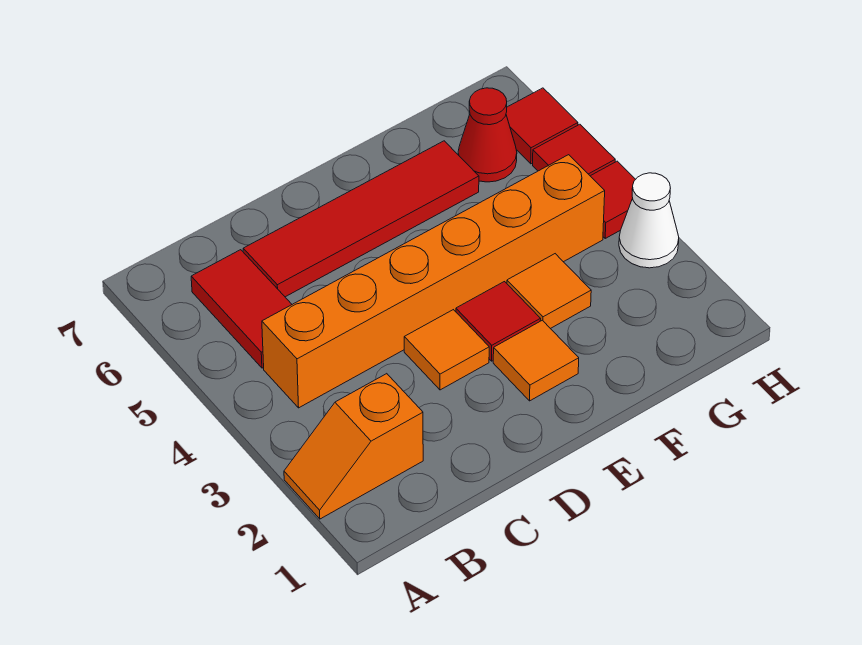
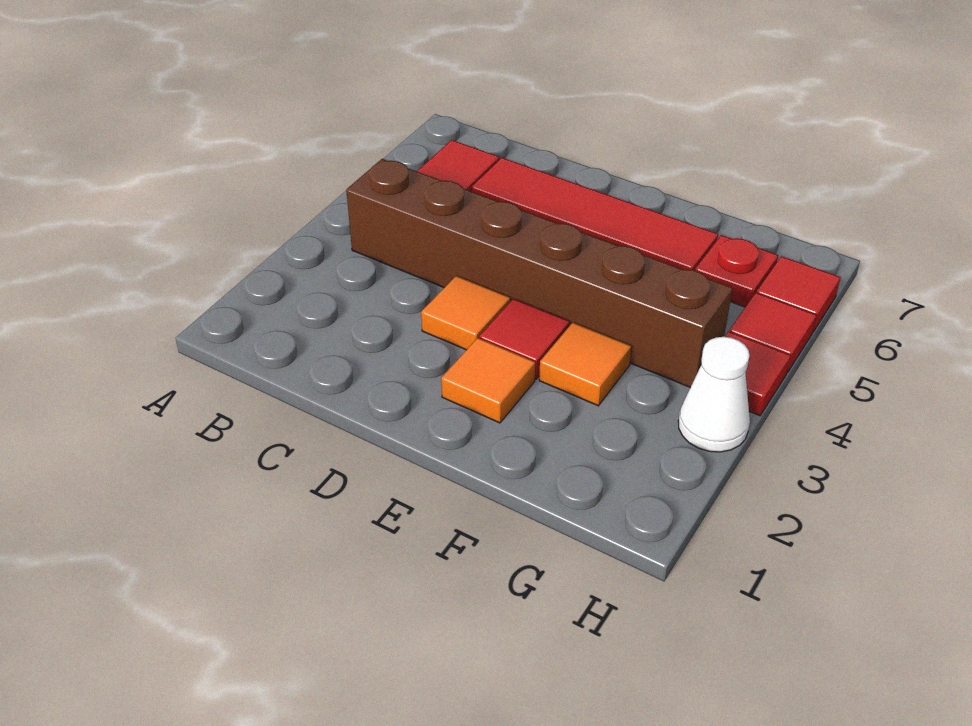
orange 1x2 slope [284,374,423,519] -> none
orange 1x6 brick [262,155,605,408] -> brown 1x6 brick [346,159,733,387]
red 1x1 cone [458,88,517,182] -> red 1x1 plate [695,235,778,307]

